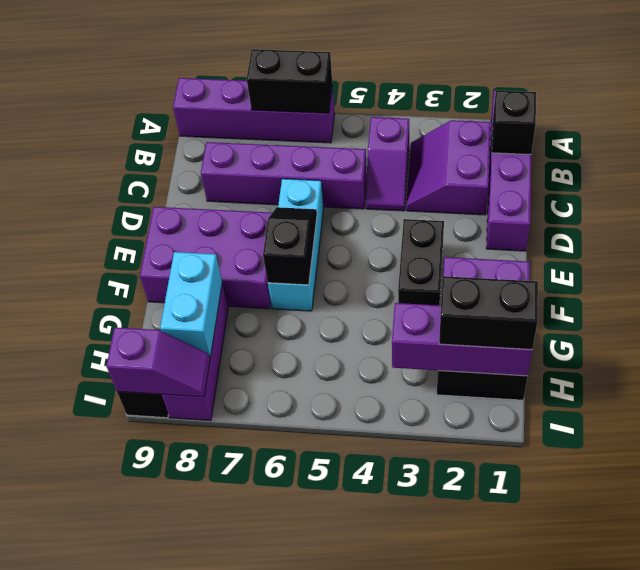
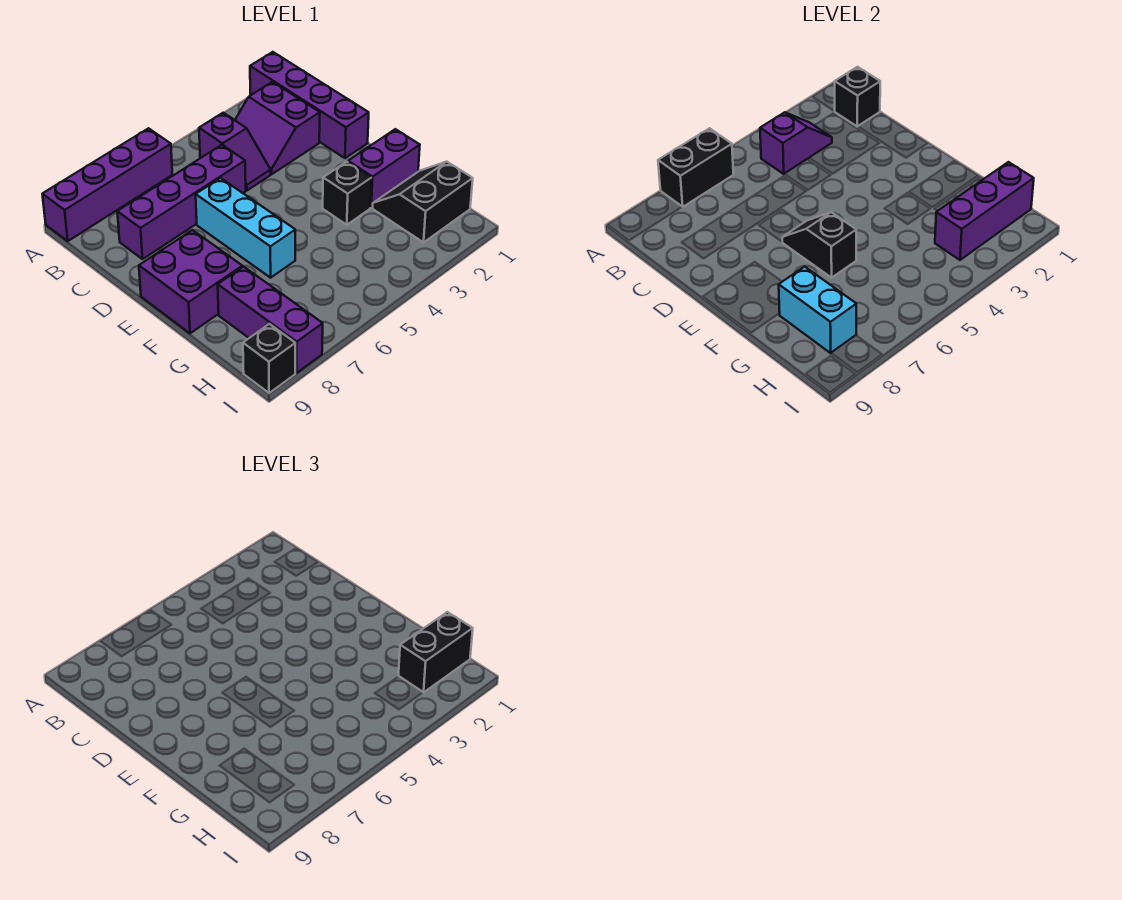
black 1x2 brick [398,219,444,305] -> black 1x1 brick [323,162,371,225]
purple 2x3 brick [140,207,272,309] -> purple 2x2 brick [139,230,242,333]
purple 1x2 slope [106,327,210,397] -> purple 1x2 slope moved to [760,112,832,174]

